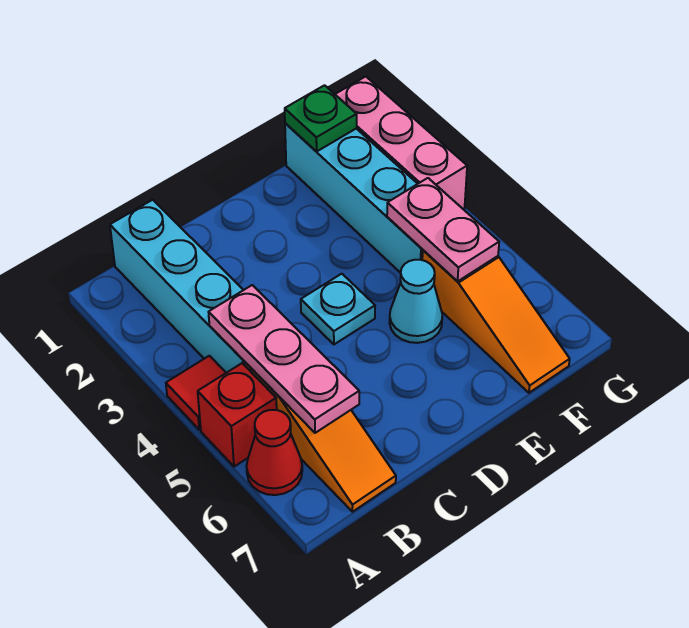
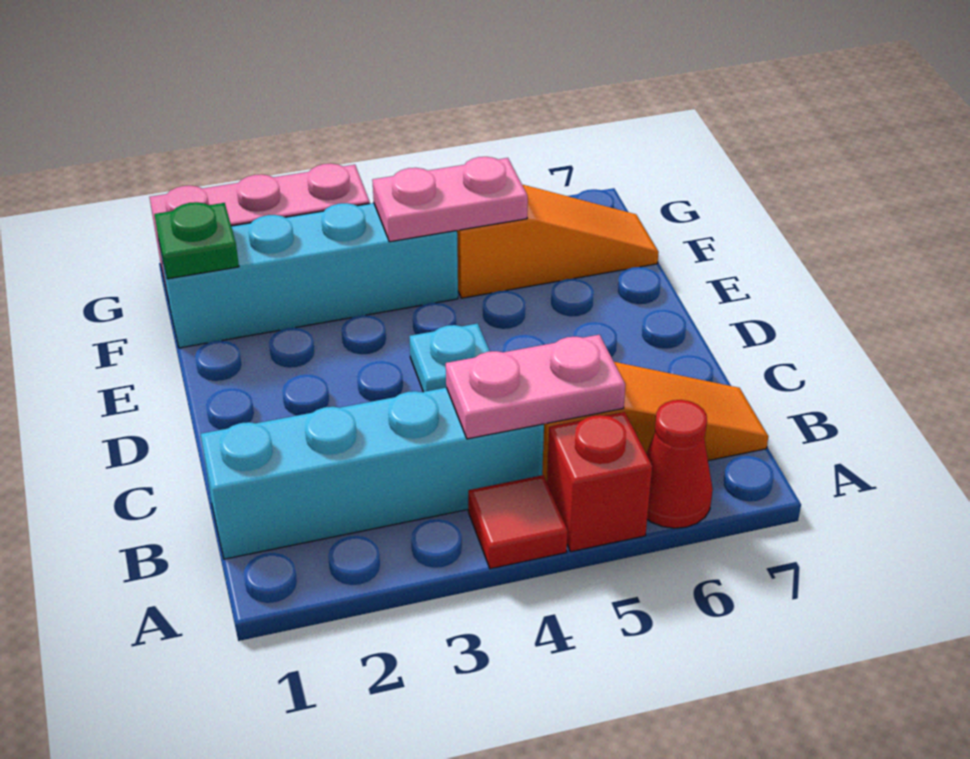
pink 1x3 plate [209,285,359,433] -> pink 1x2 plate [446,335,625,439]
cyan 1x1 cone [390,260,442,343] -> none

